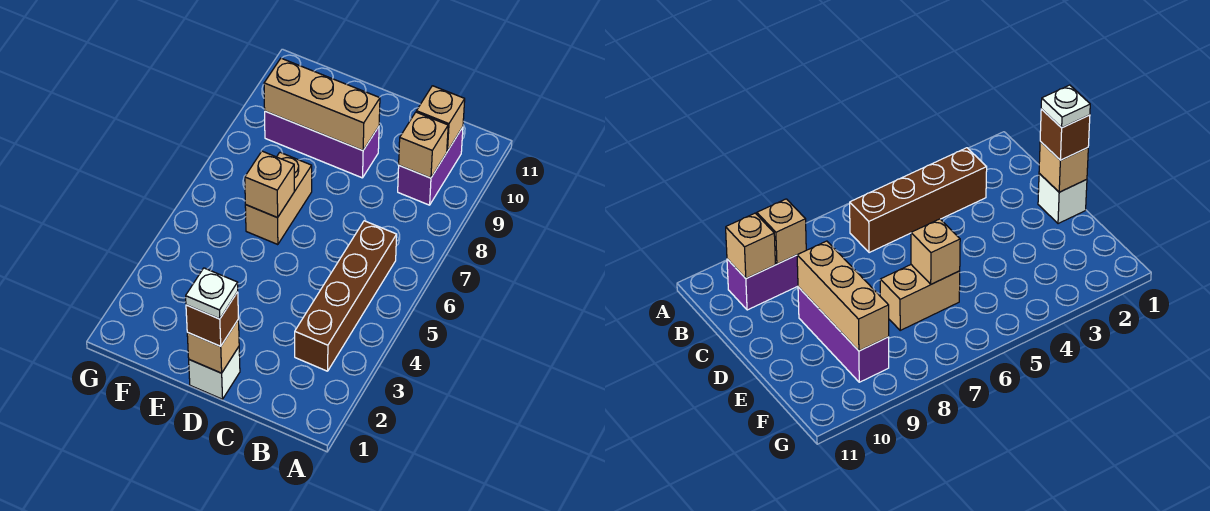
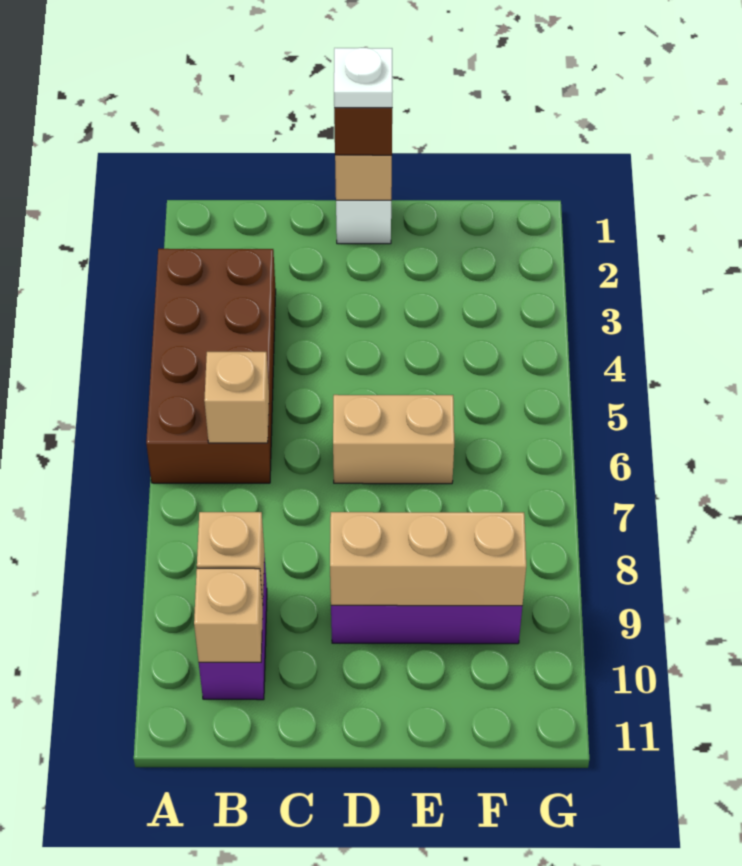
brown 1x4 brick [295,221,397,371] -> brown 2x4 brick [146,249,276,483]
tan 1x2 brick [245,152,312,245] -> tan 1x2 brick turned to [333,395,454,484]
tan 1x1 brick [245,151,294,218] -> tan 1x1 brick moved to [204,352,269,443]

